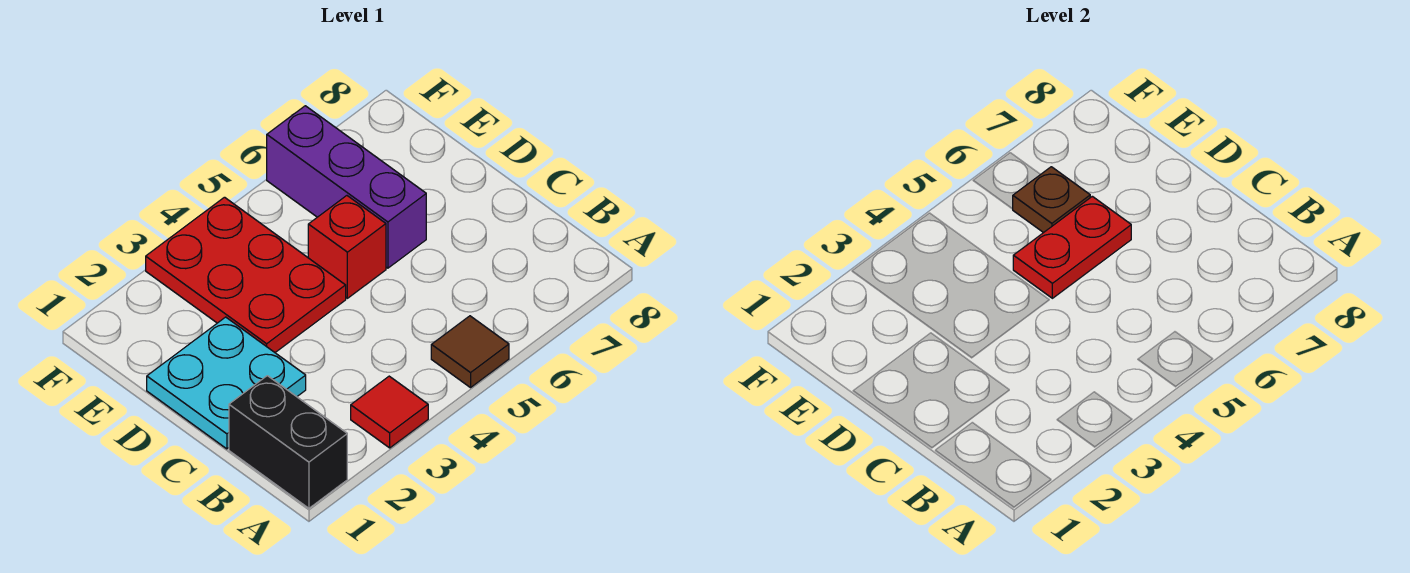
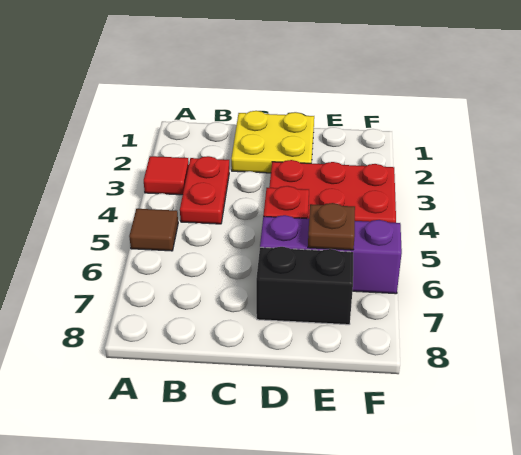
black 1x2 brick [229,376,347,508] -> black 1x2 brick moved to [256,247,353,325]
cyan 2x2 plate [147,317,306,449] -> yellow 2x2 plate [231,111,314,173]
red 1x2 plate [1013,196,1131,298] -> red 1x2 plate moved to [180,156,229,224]

